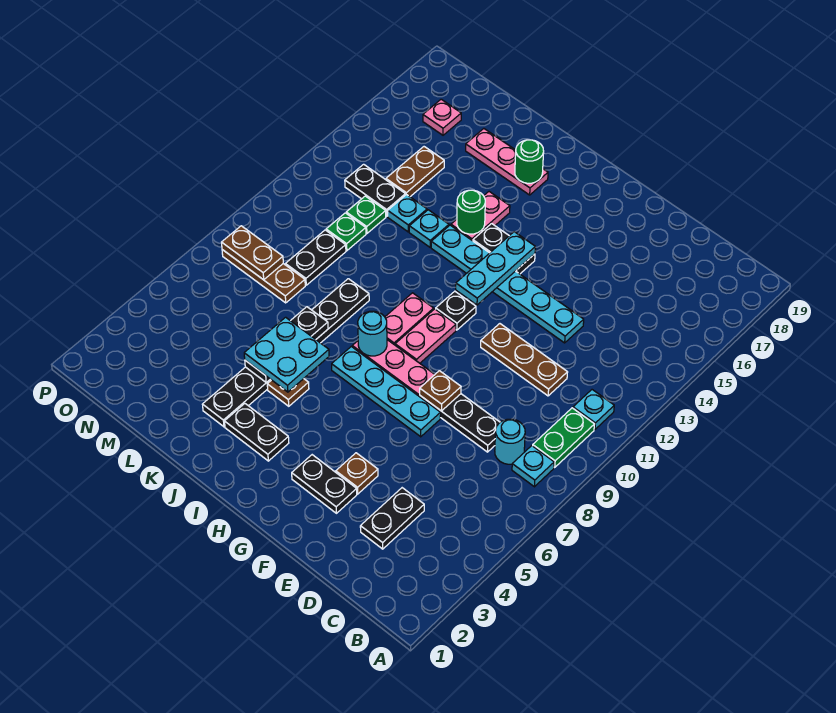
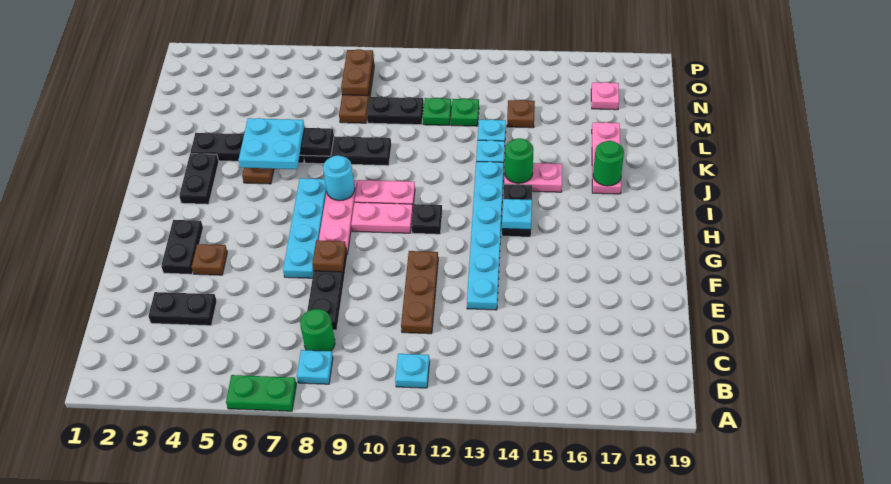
green 1x2 plate [533,408,594,467] -> green 1x2 plate moved to [226,375,296,411]
cyan 1x1 round brick [495,419,525,464] -> green 1x1 round brick [300,309,335,351]
cyan 1x3 plate [456,232,535,305] -> cyan 1x1 plate [502,199,532,230]
black 1x2 plate [345,164,405,216] -> none
brown 1x2 plate [386,147,444,197] -> brown 1x1 plate [507,100,535,128]

